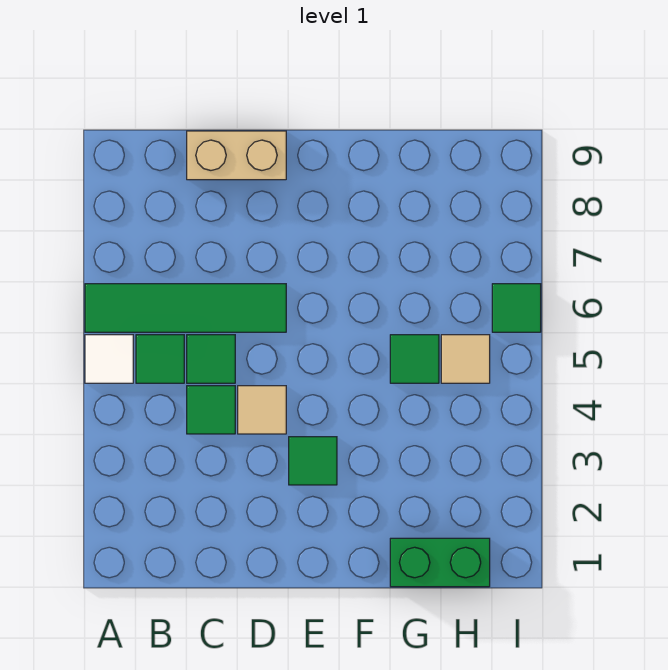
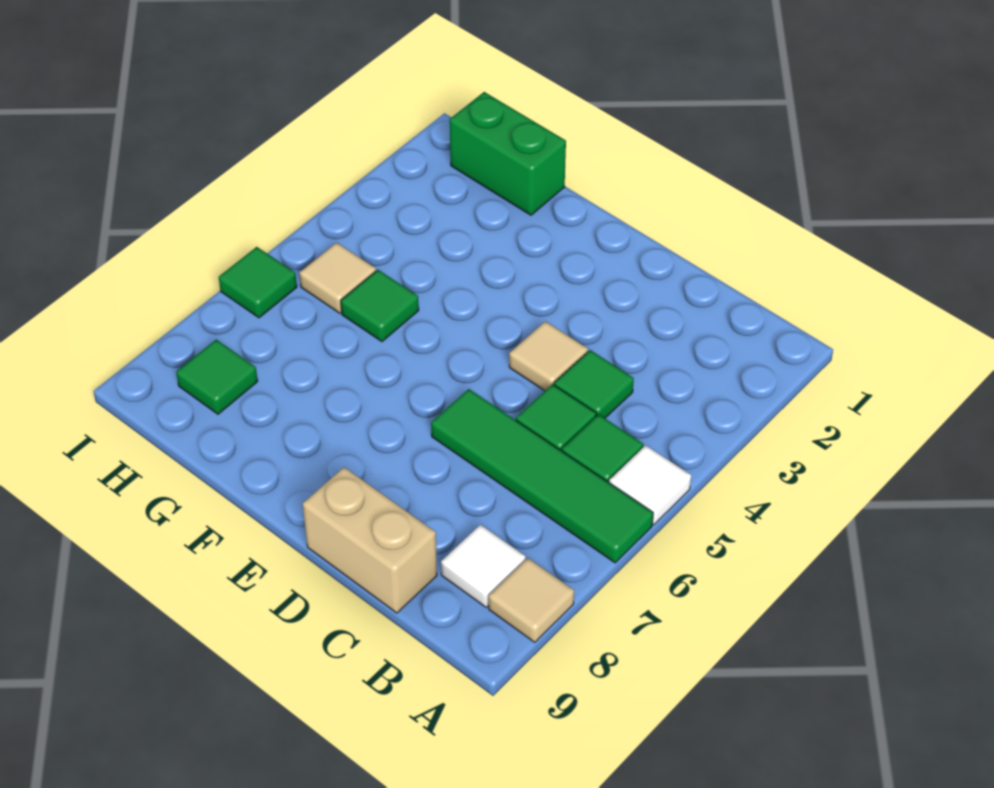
none -> tan 1x1 tile [489,558,574,642]
none -> white 1x1 tile [441,525,526,607]
green 1x1 tile [289,437,337,485] -> green 1x1 tile moved to [176,340,258,414]

